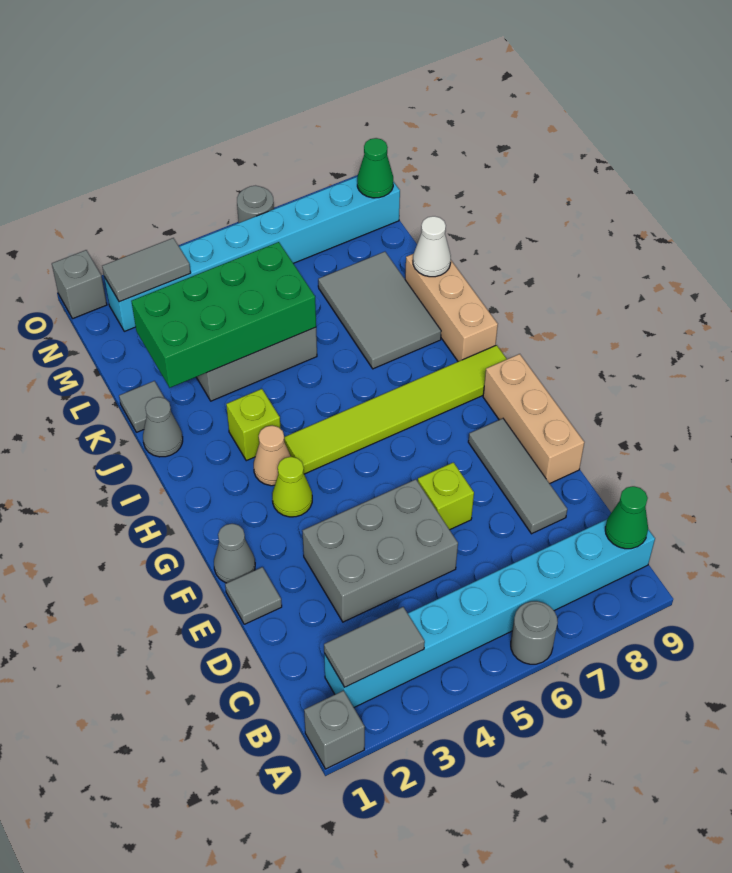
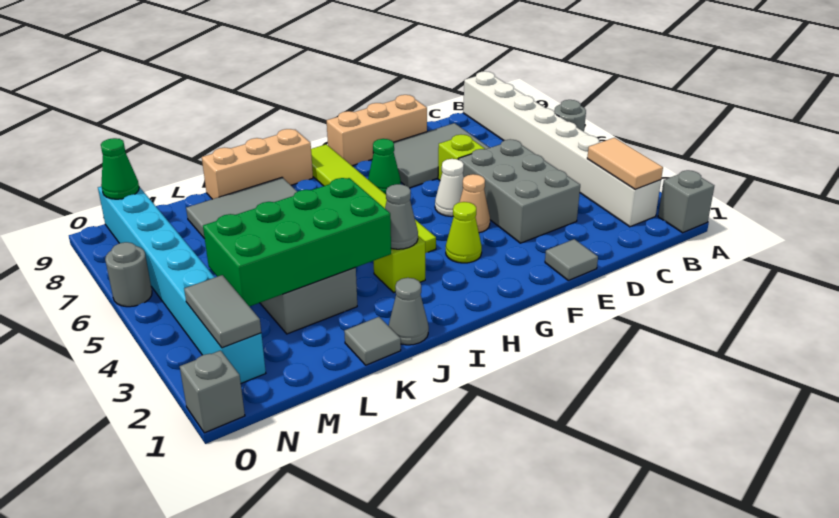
cyan 1x8 brick [324,519,655,707] -> white 1x8 brick [463,71,661,227]
grey 1x2 tile [324,607,425,687] -> tan 1x2 tile [587,138,663,189]
green 1x1 cone [605,486,648,549] -> green 1x1 cone moved to [368,139,401,194]
grey 1x3 tile [468,418,567,534] -> grey 2x3 tile [373,123,489,188]
grey 1x1 cone [214,524,255,583] -> grey 1x1 cone moved to [385,184,418,249]
tan 1x1 cone [254,426,291,486] -> tan 1x1 cone moved to [459,174,490,233]
green 2x4 brick [131,242,316,388] -> green 2x4 brick turned to [203,178,391,307]
white 1x1 cone [413,216,451,277] -> white 1x1 cone moved to [435,159,464,217]

